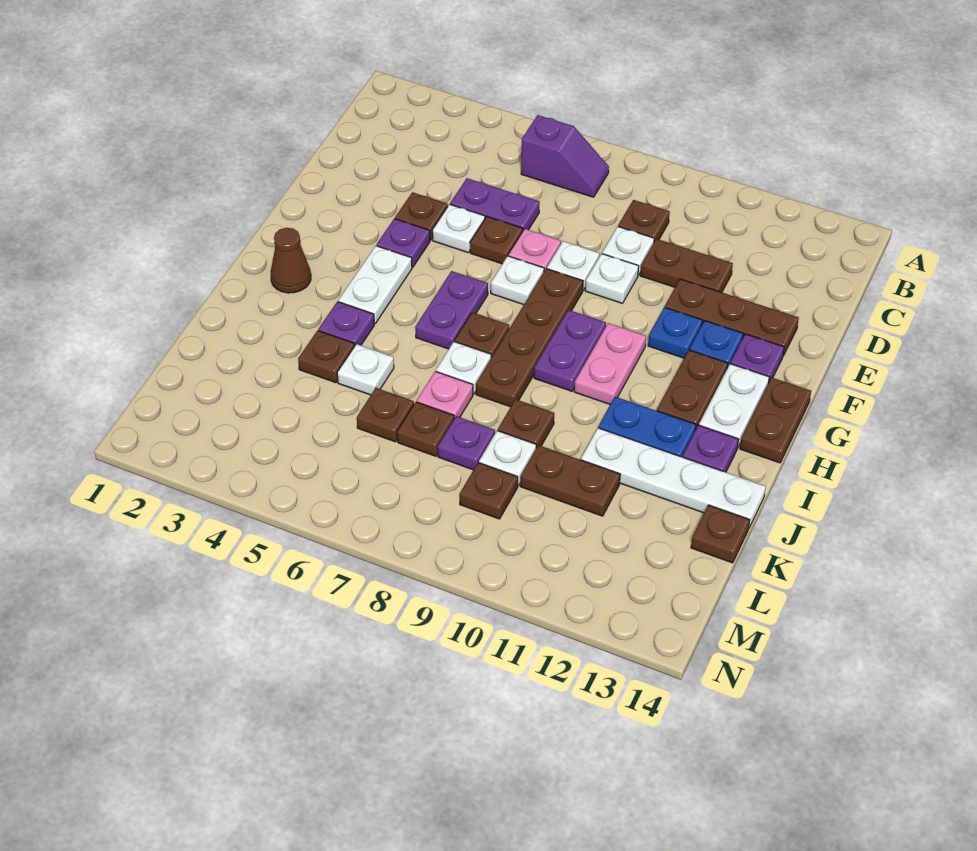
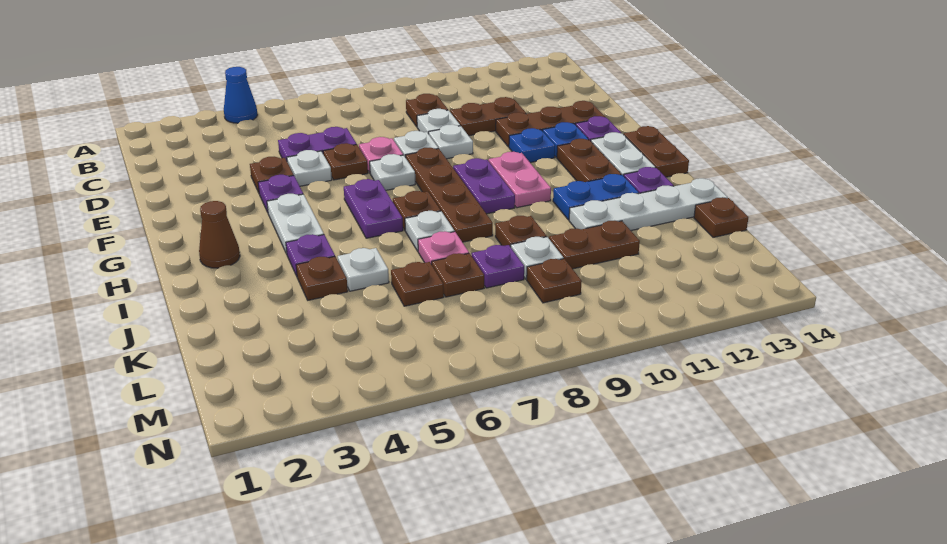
none -> blue 1x1 cone [224,67,258,123]
purple 1x2 slope [521,115,609,197] -> none

